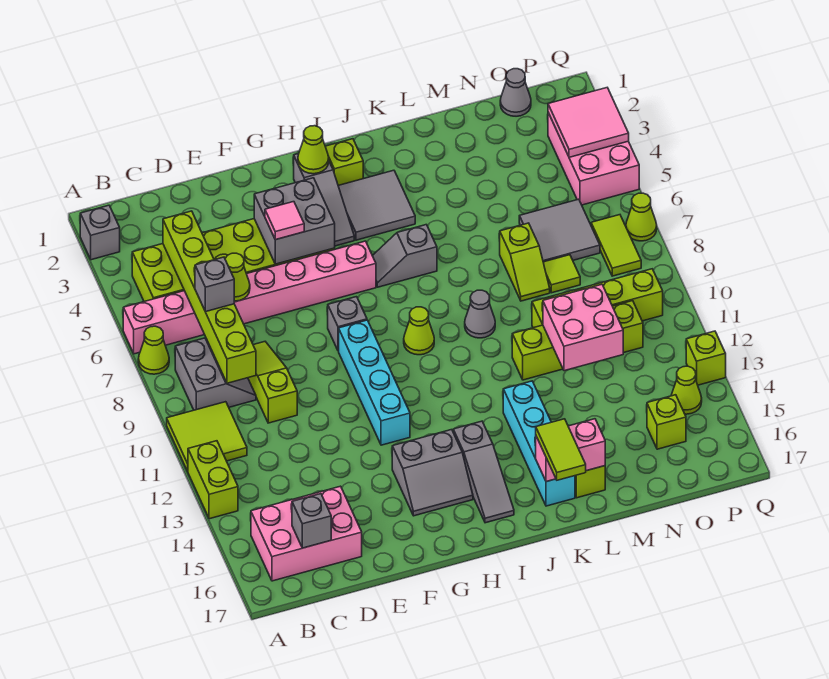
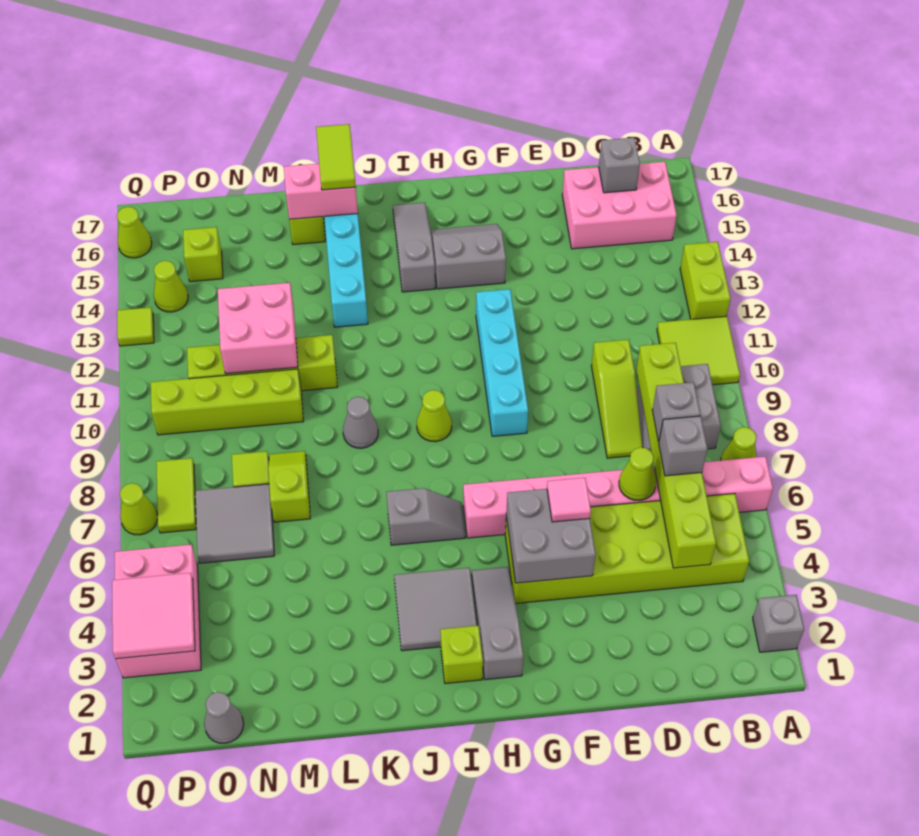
grey 1x1 brick [328,297,367,351] -> grey 1x1 brick moved to [659,416,708,476]
lime 1x1 cone [298,126,329,174] -> lime 1x1 cone moved to [117,207,152,258]
lime 1x1 brick [686,331,726,385] -> lime 1x1 tile [117,307,154,346]

